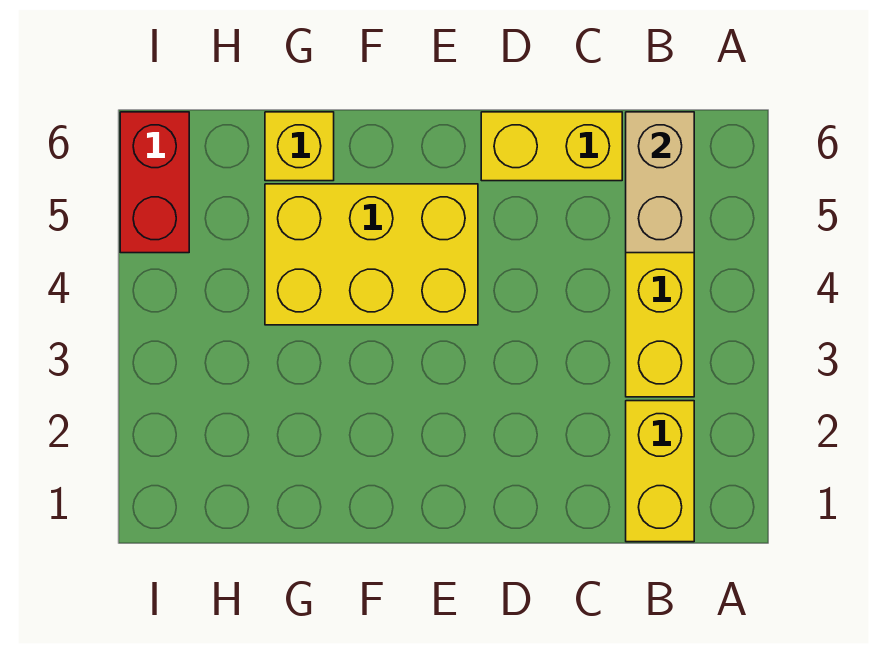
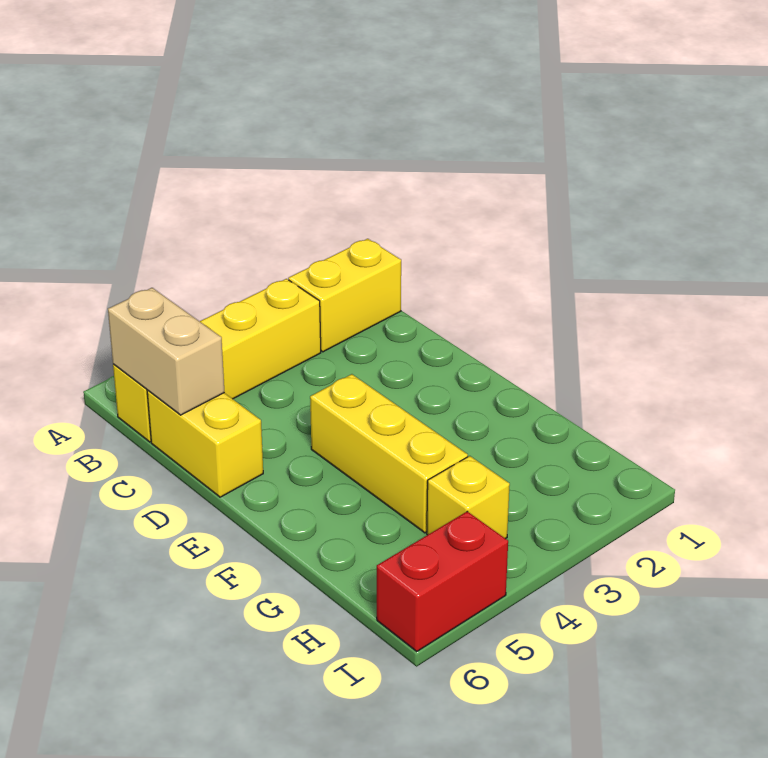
tan 1x2 brick [626,112,694,253] -> tan 1x2 brick turned to [108,288,225,415]
yellow 2x3 brick [265,184,478,325] -> yellow 1x3 brick [310,374,468,533]
yellow 1x1 brick [265,112,334,181] -> yellow 1x1 brick moved to [427,456,510,539]

